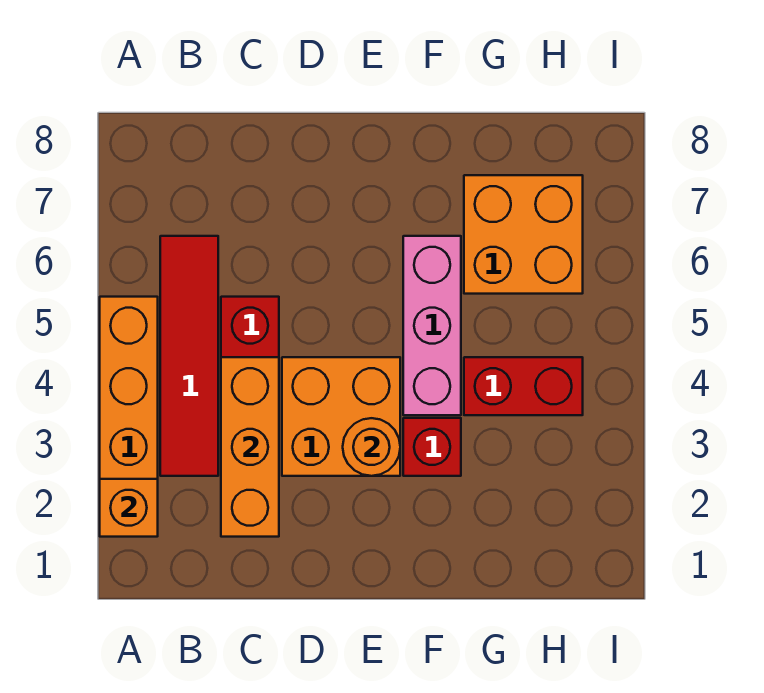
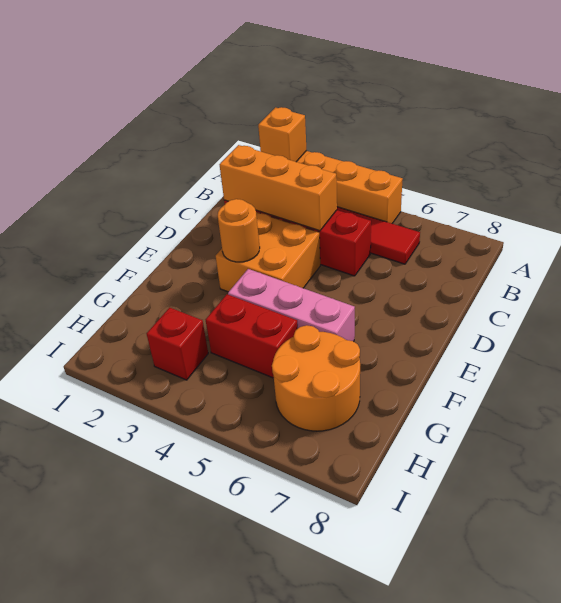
red 1x1 brick [403,418,461,476] -> red 1x1 brick moved to [147,308,208,380]
red 1x2 brick [464,357,583,415] -> red 1x2 brick turned to [206,294,298,378]
orange 2x2 brick [464,175,583,294] -> orange 2x2 round brick [272,325,360,431]

